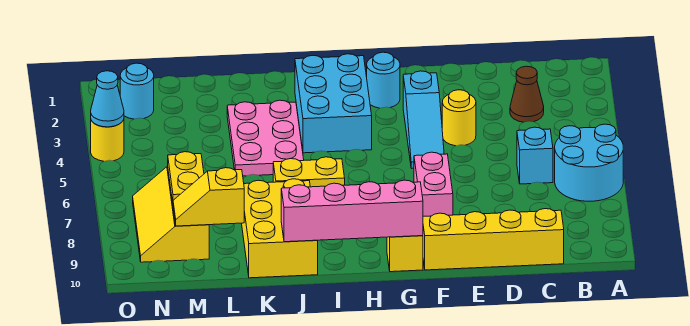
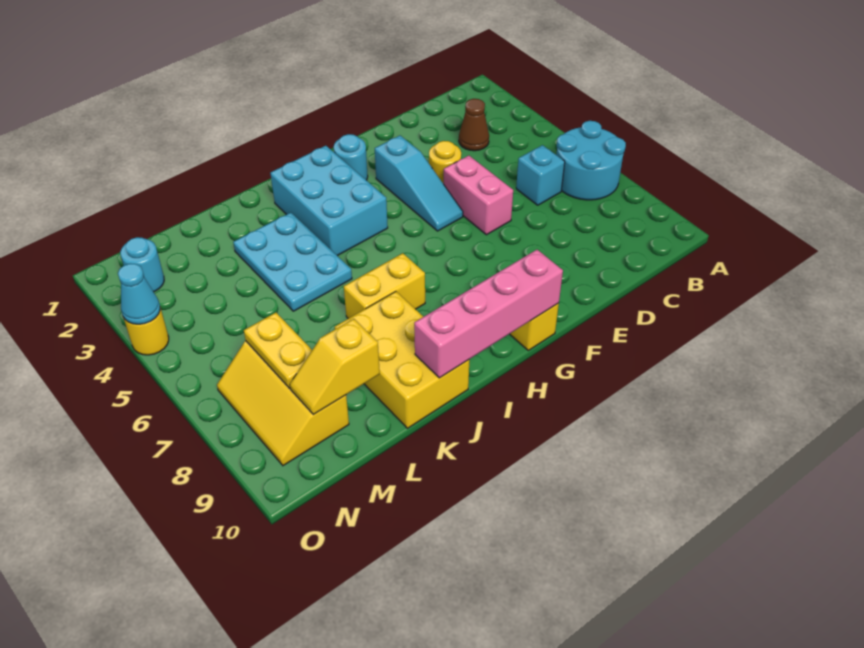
yellow 1x4 brick [423,209,564,270] -> none
pink 1x2 brick [414,152,453,216] -> pink 1x2 brick moved to [444,156,513,235]
pink 2x3 plate [227,100,304,176] -> cyan 2x3 plate [233,212,352,311]

